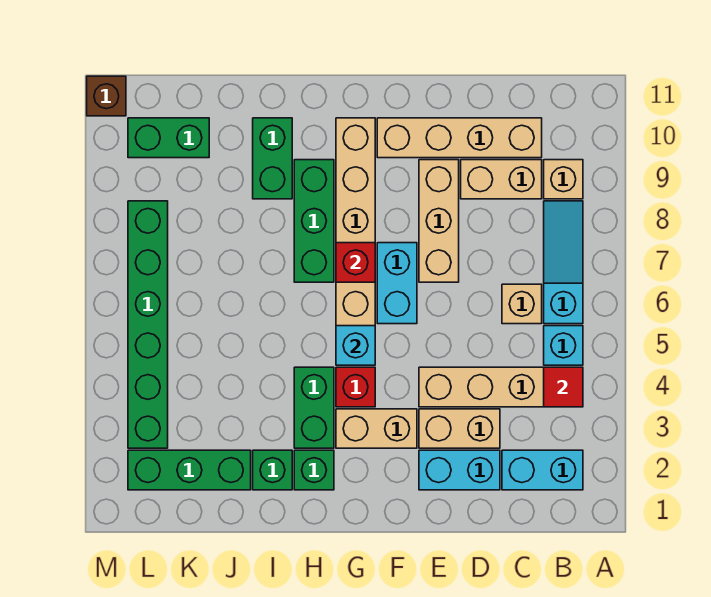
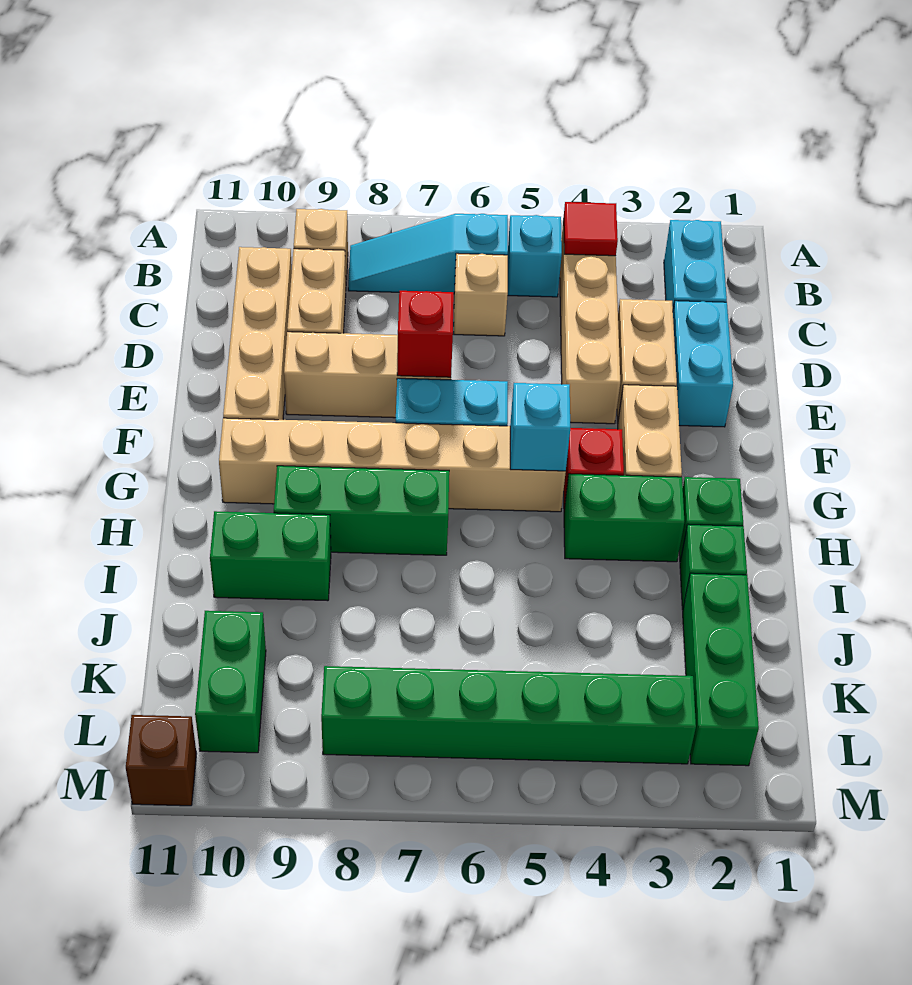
red 1x1 brick [336,243,375,282] -> red 1x1 brick moved to [397,291,454,377]

